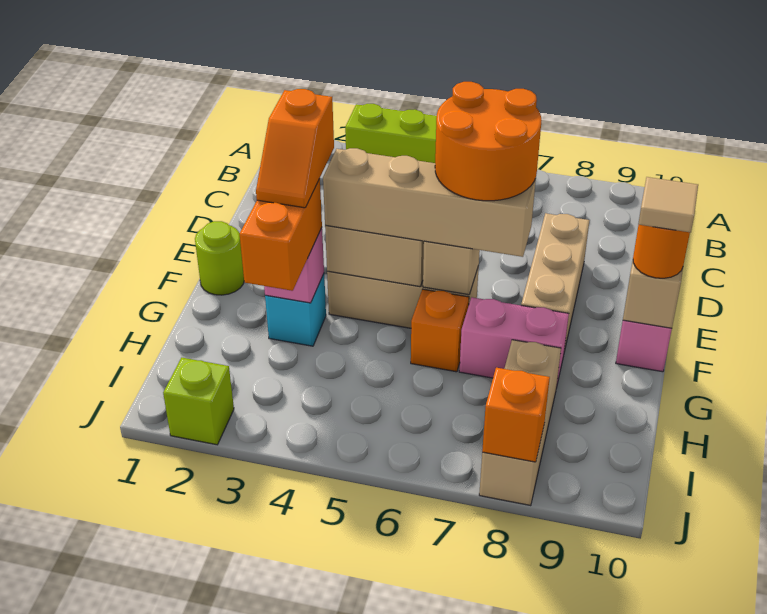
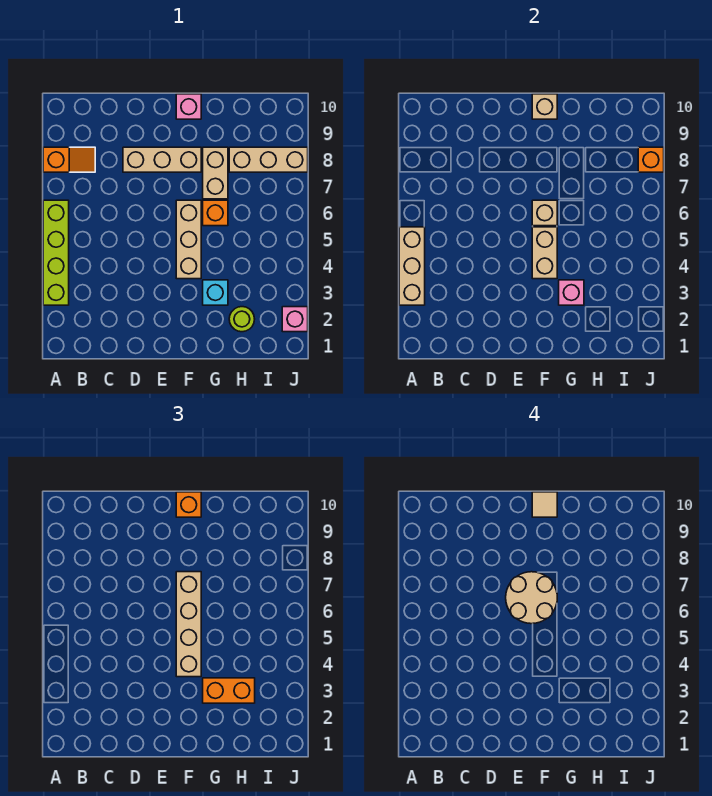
none -> tan 1x3 brick [399,227,425,305]
orange 2x2 round brick [435,82,542,201] -> tan 2x2 round brick [506,572,557,624]
lime 1x1 round brick [195,221,244,295] -> lime 1x1 round brick moved to [229,307,255,332]
orange 1x2 slope [256,89,334,208] -> orange 1x2 slope moved to [43,147,95,172]
orange 1x1 round brick [633,225,690,278] -> orange 1x1 brick [176,492,201,517]
pink 1x2 brick [459,297,569,384] -> tan 1x2 brick [203,147,228,199]
lime 1x1 brick [163,358,234,445] -> pink 1x1 brick [282,307,308,332]

